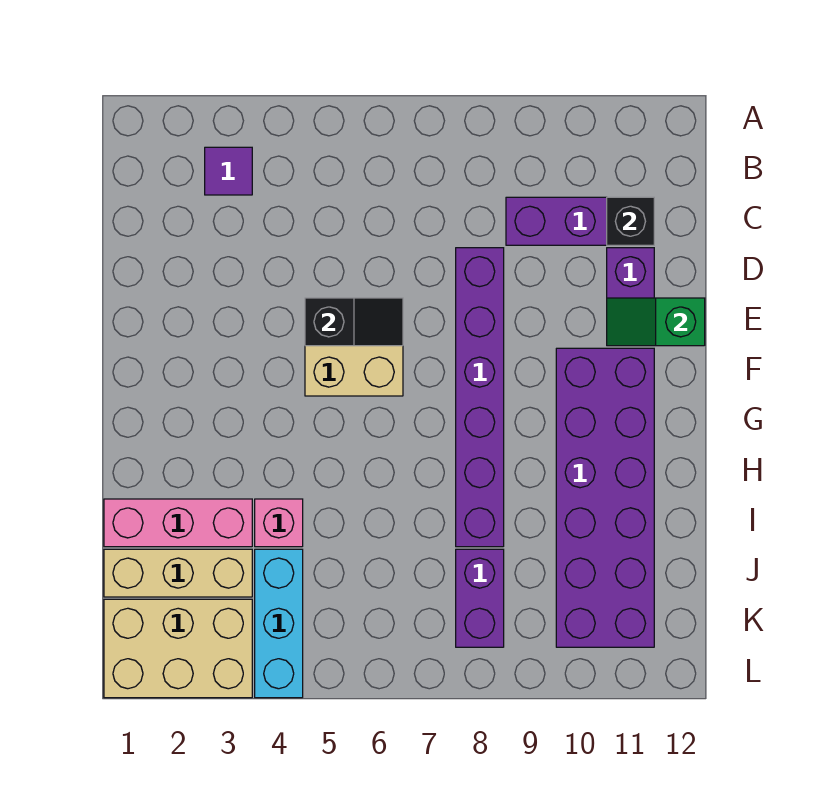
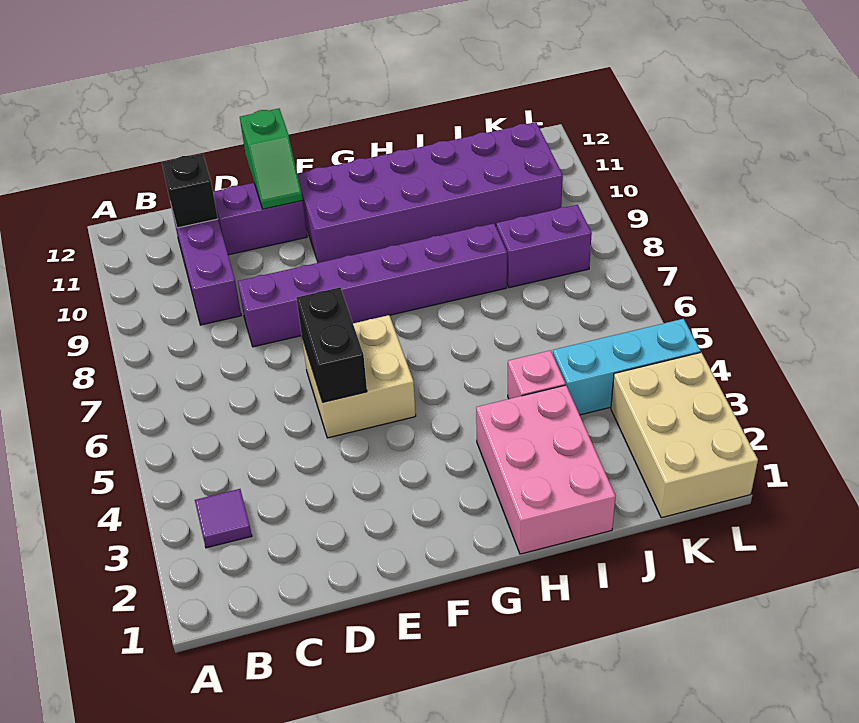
black 1x2 slope [305,298,403,346] -> black 1x2 brick [297,287,367,402]
pink 1x3 brick [104,499,252,547] -> pink 2x3 brick [476,385,616,554]
tan 1x3 brick [104,549,252,597] -> none

